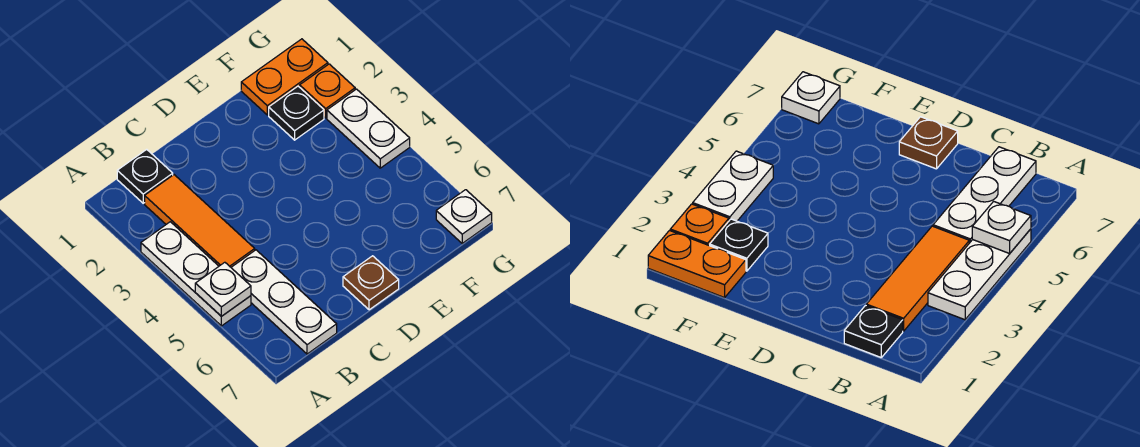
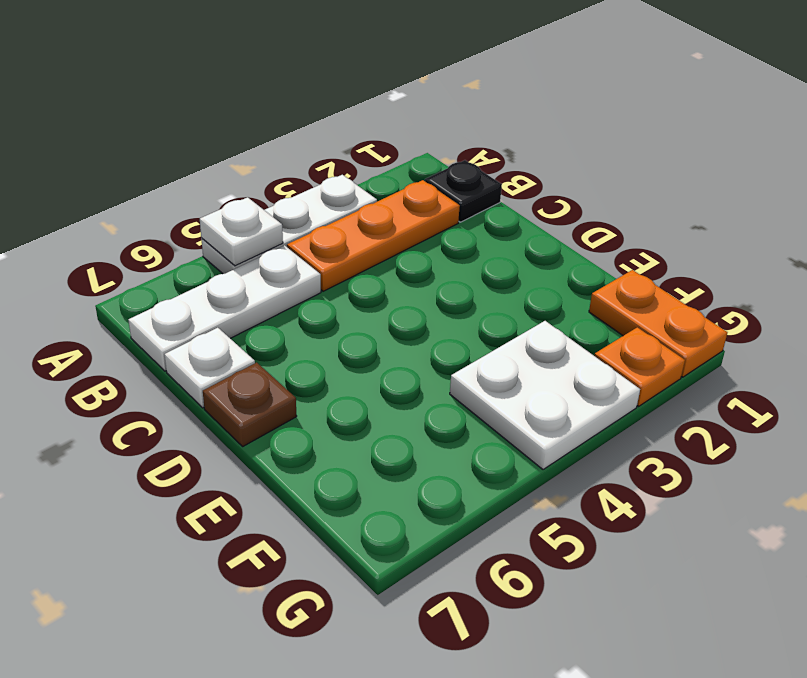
orange 1x3 tile [145,175,255,267] -> orange 1x3 plate [287,180,460,291]
black 1x1 plate [269,86,324,140] -> none
white 1x2 plate [327,89,410,168] -> white 2x2 plate [450,321,640,470]
white 1x1 plate [436,190,492,243] -> white 1x1 plate moved to [164,328,255,408]

